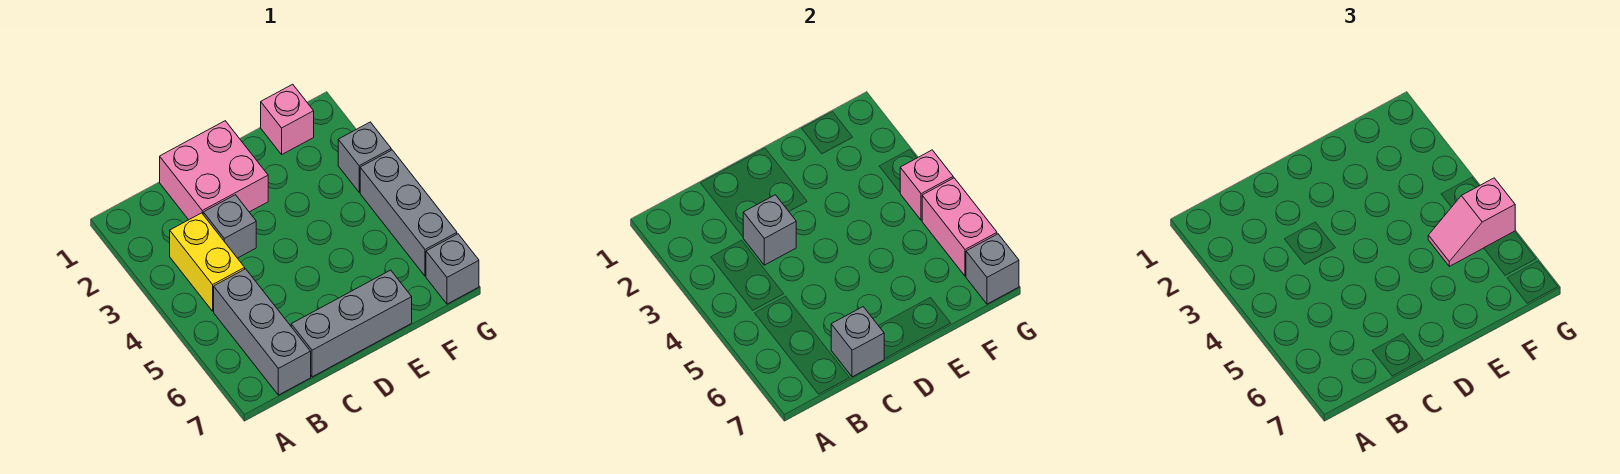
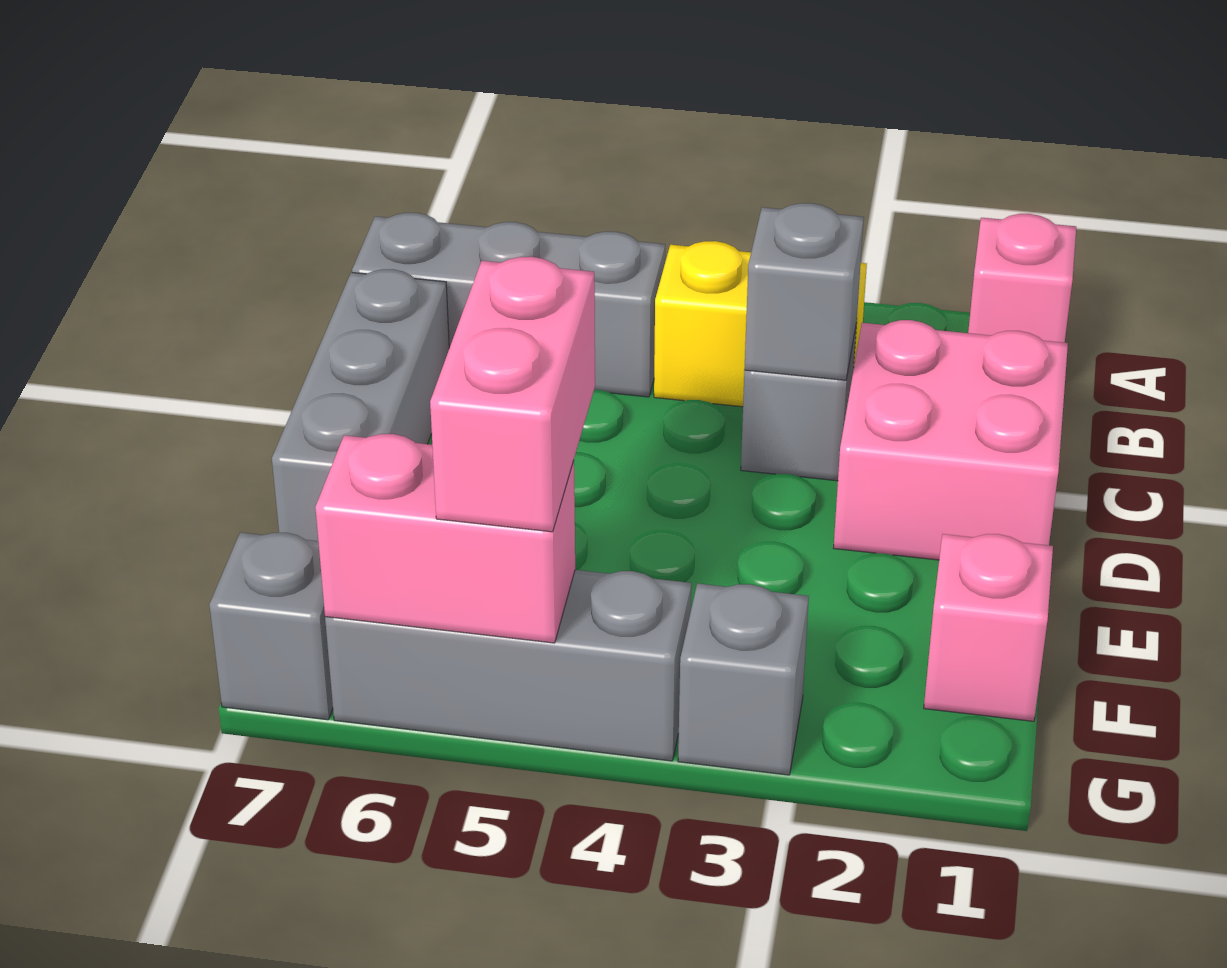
grey 1x1 brick [831,307,884,377] -> none
pink 1x2 slope [1428,178,1515,266] -> pink 1x2 brick [430,257,595,532]
pink 1x1 brick [900,150,953,220] -> pink 1x1 brick moved to [968,214,1076,343]
grey 1x1 brick [966,234,1019,304] -> none

